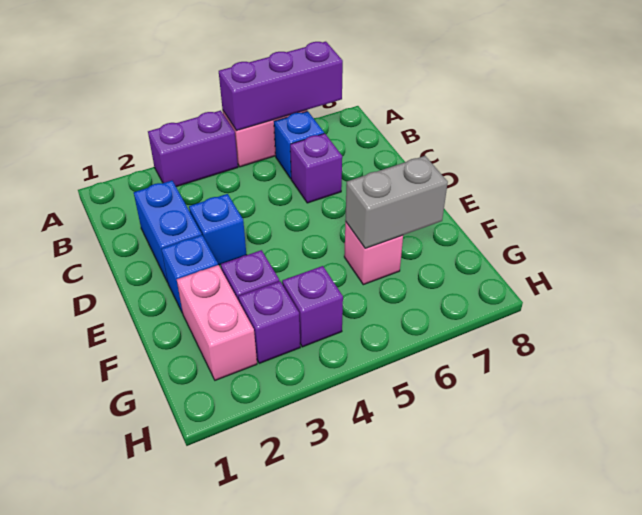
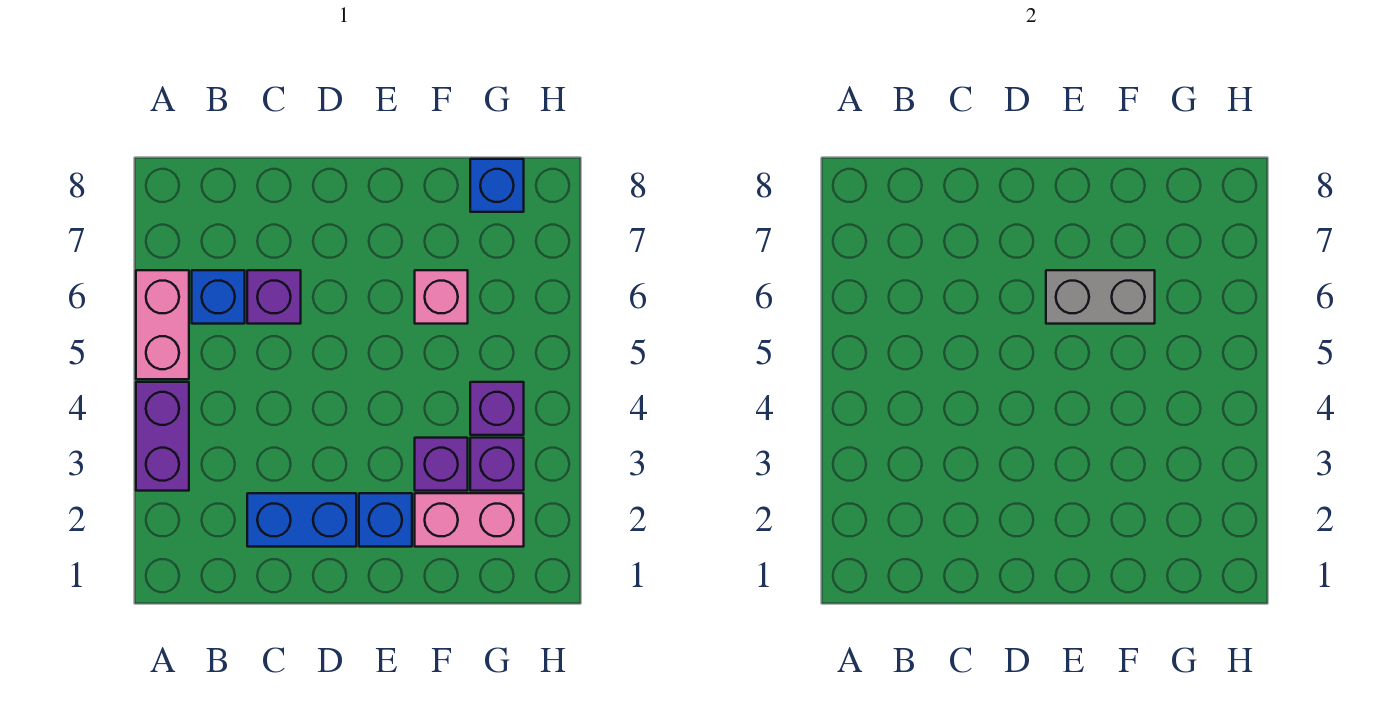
purple 1x3 brick [219,42,343,131] -> none
blue 1x1 brick [189,194,246,265] -> blue 1x1 brick moved to [470,159,524,212]
grey 1x2 brick [345,156,448,248] -> grey 1x2 brick turned to [1046,270,1155,324]

